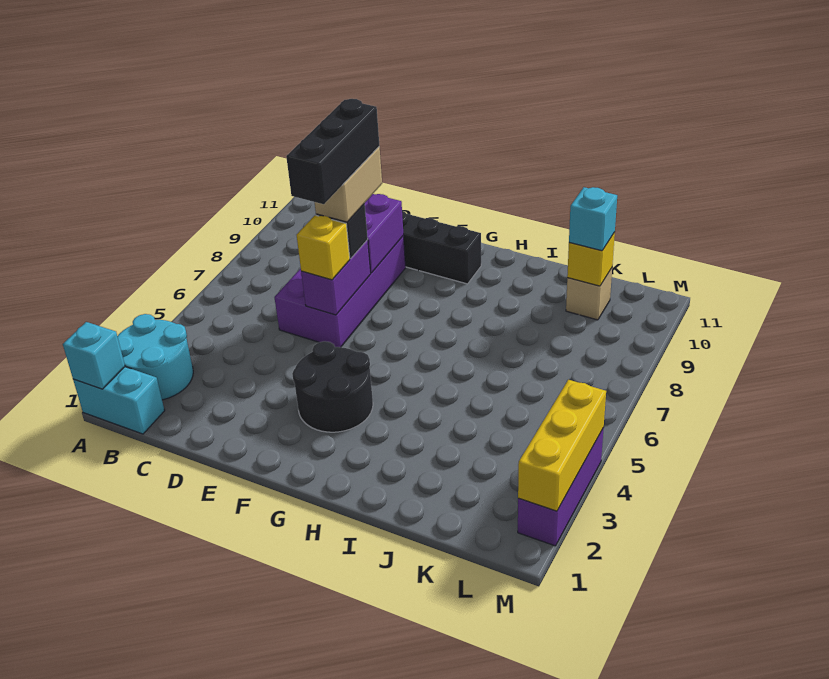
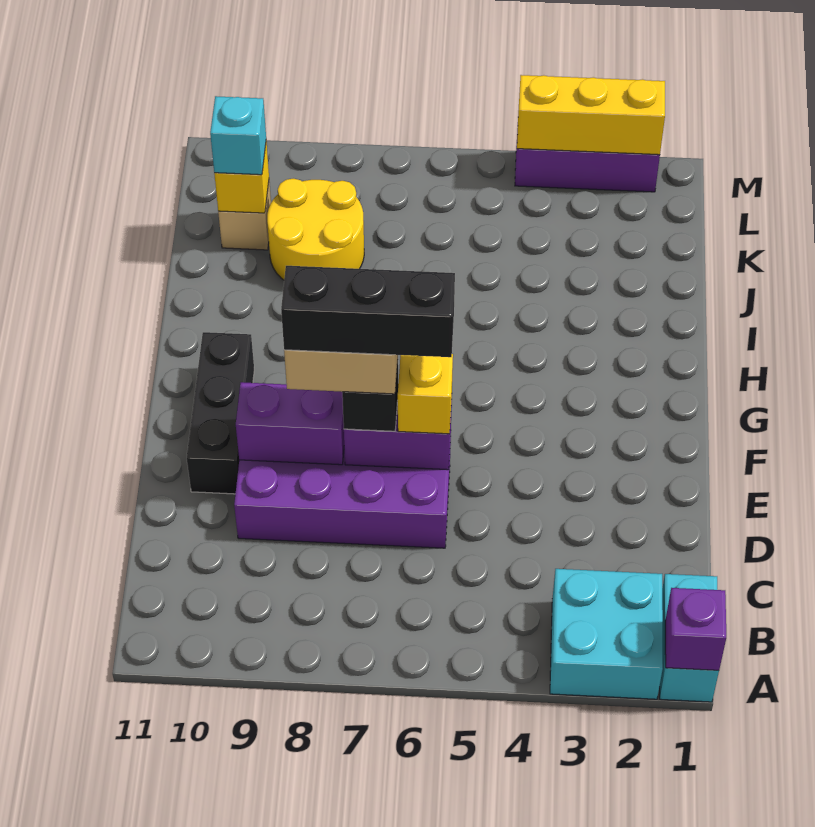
cyan 1x1 brick [63,322,125,389] -> purple 1x1 brick [665,588,726,670]
cyan 2x2 round brick [117,314,193,400] -> cyan 2x2 brick [550,569,663,699]
black 2x2 round brick [292,341,373,432] -> none
none -> yellow 2x2 round brick [267,179,364,280]

